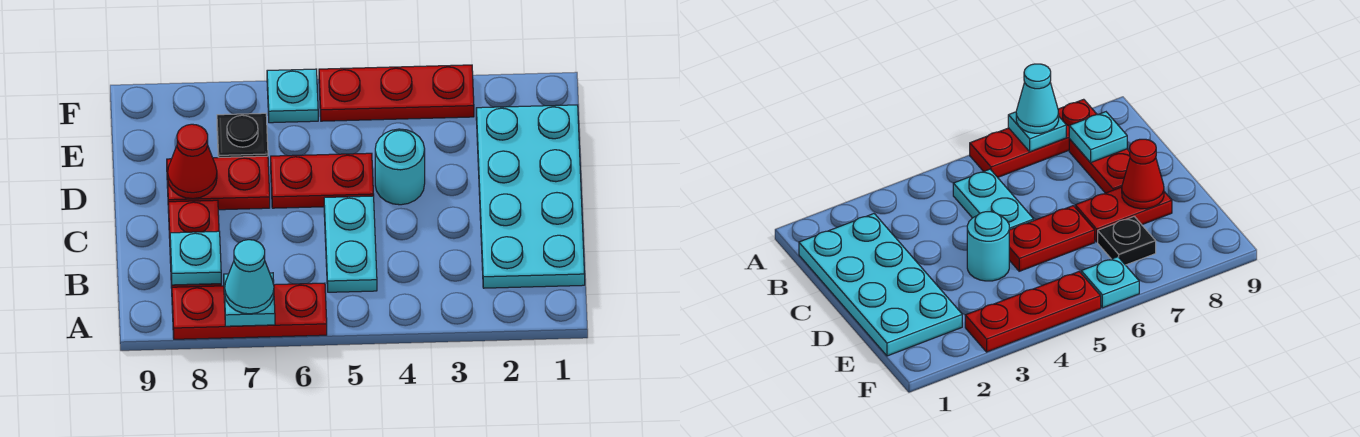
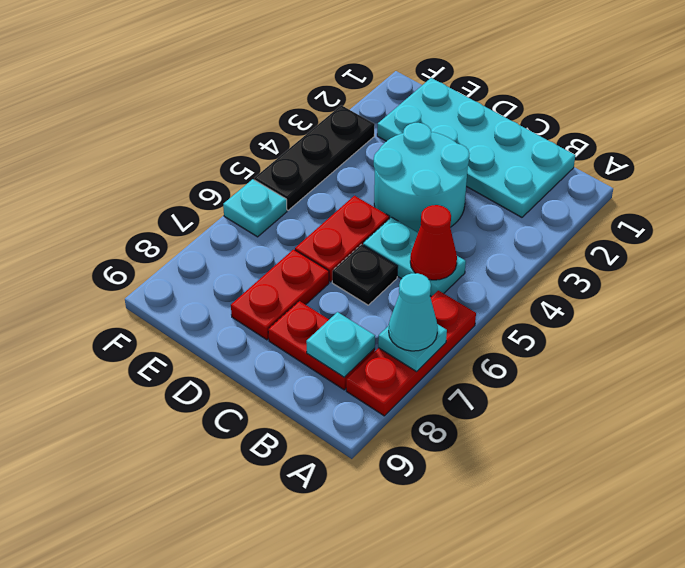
cyan 1x1 round brick [375,129,425,205] -> cyan 2x2 round brick [374,123,469,232]
red 1x1 cone [168,124,217,199] -> red 1x1 cone moved to [410,205,457,280]
black 1x1 plate [217,113,268,157] -> black 1x1 plate moved to [332,244,398,305]
red 1x3 plate [319,65,474,121] -> black 1x3 plate [254,105,375,210]

